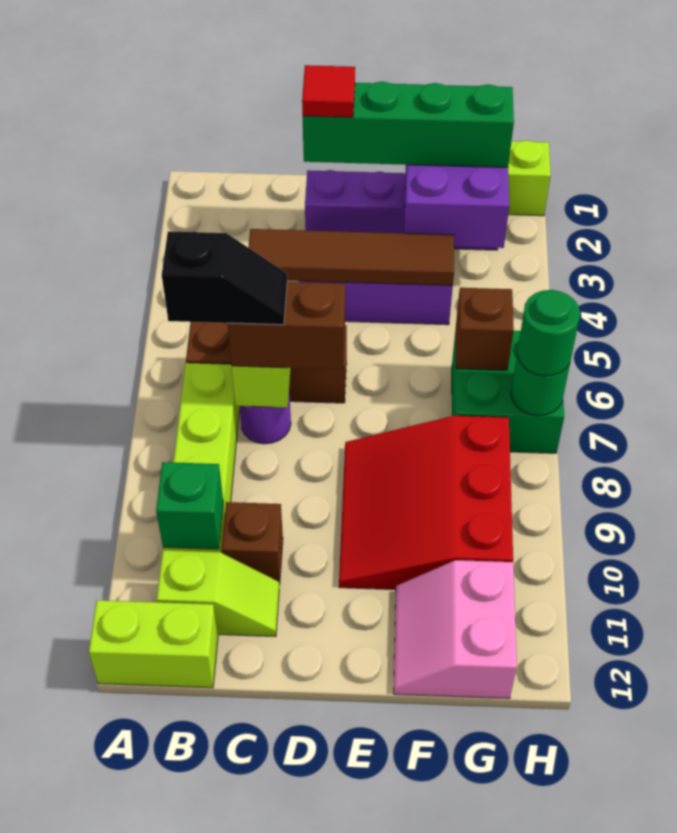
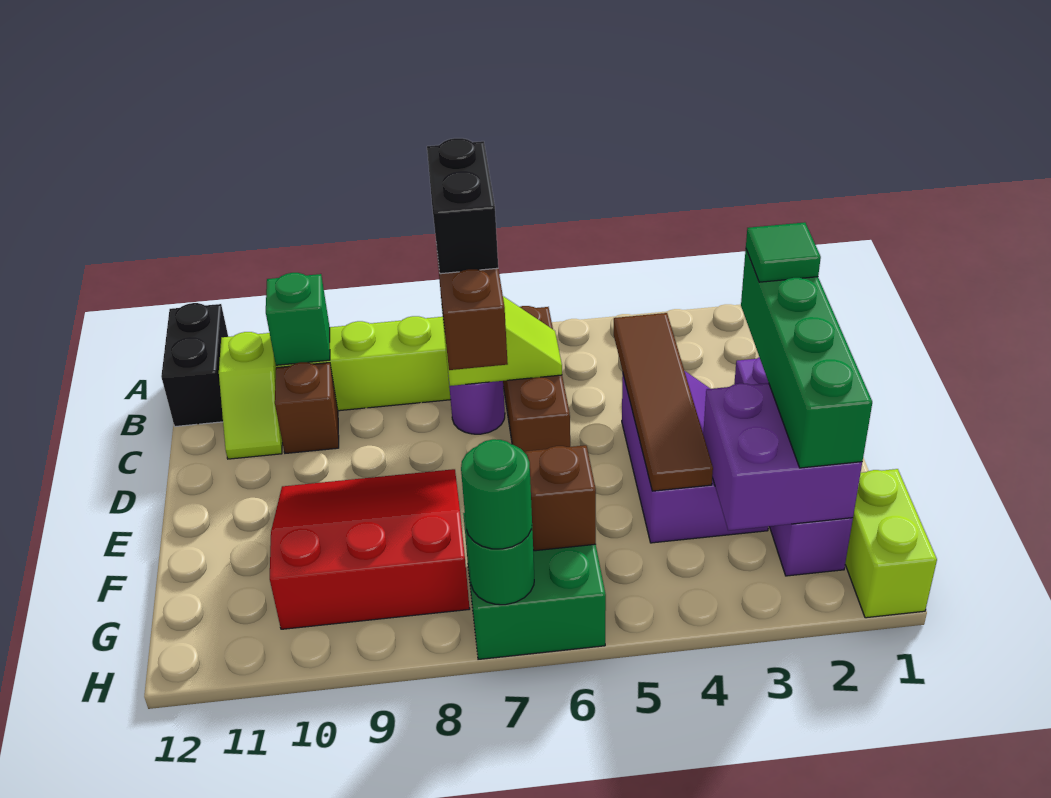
lime 1x2 brick [89,600,218,688] -> black 1x2 brick [161,303,228,427]
black 1x2 slope [162,231,287,325] -> black 1x2 brick [427,138,498,274]
red 1x1 tile [302,65,355,117] -> green 1x1 tile [746,222,821,282]
pink 2x2 slope [394,560,517,699] -> none

